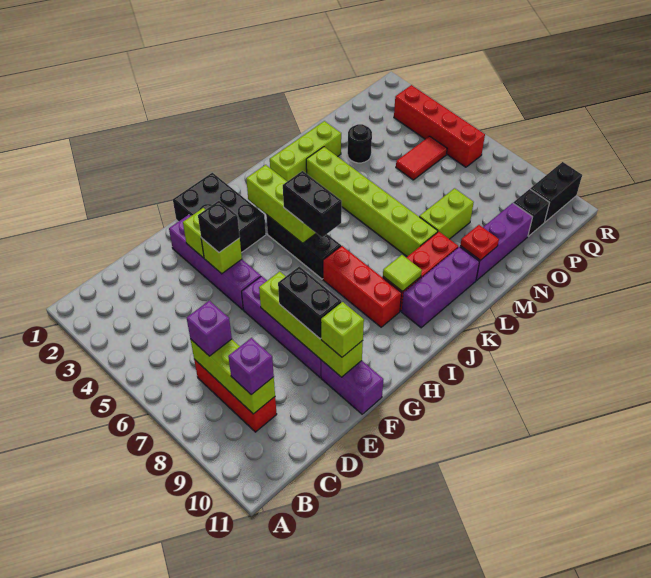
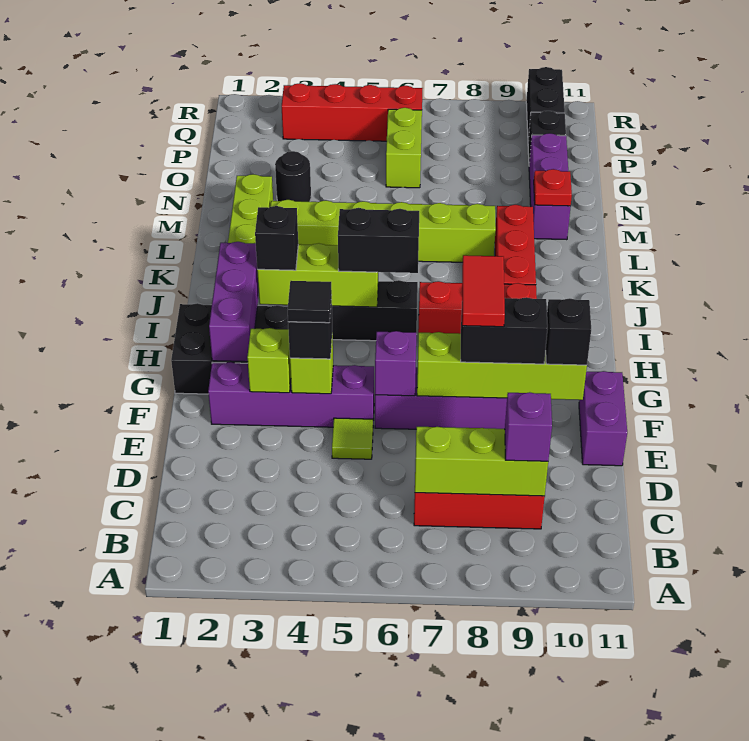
purple 1x1 brick [187,301,232,356] -> purple 1x1 brick moved to [375,331,416,396]
none -> black 1x1 tile [288,281,332,323]
purple 1x2 brick [321,360,383,414] -> purple 1x2 brick turned to [579,371,627,466]
lime 1x1 brick [321,302,364,357] -> black 1x1 brick [546,298,591,365]
none -> black 1x1 brick [255,206,298,270]
lime 1x1 tile [383,255,422,292] -> lime 1x1 tile moved to [332,418,373,459]
purple 1x3 brick [402,247,479,328] -> purple 1x3 brick moved to [209,242,259,362]
lime 1x2 brick [419,188,474,239] -> lime 1x2 brick moved to [386,108,422,188]
red 1x2 tile [396,136,447,180] -> red 1x2 tile moved to [462,255,505,327]

